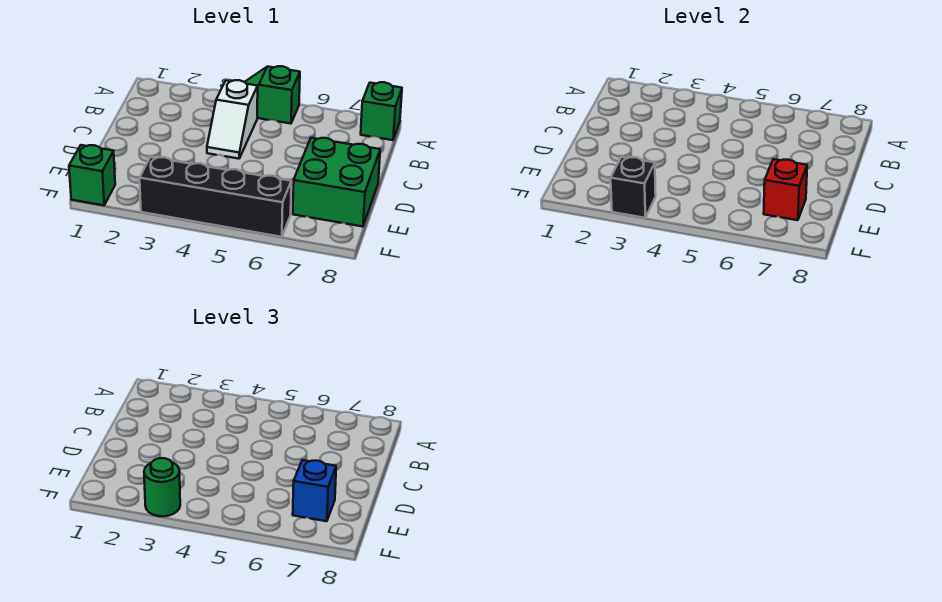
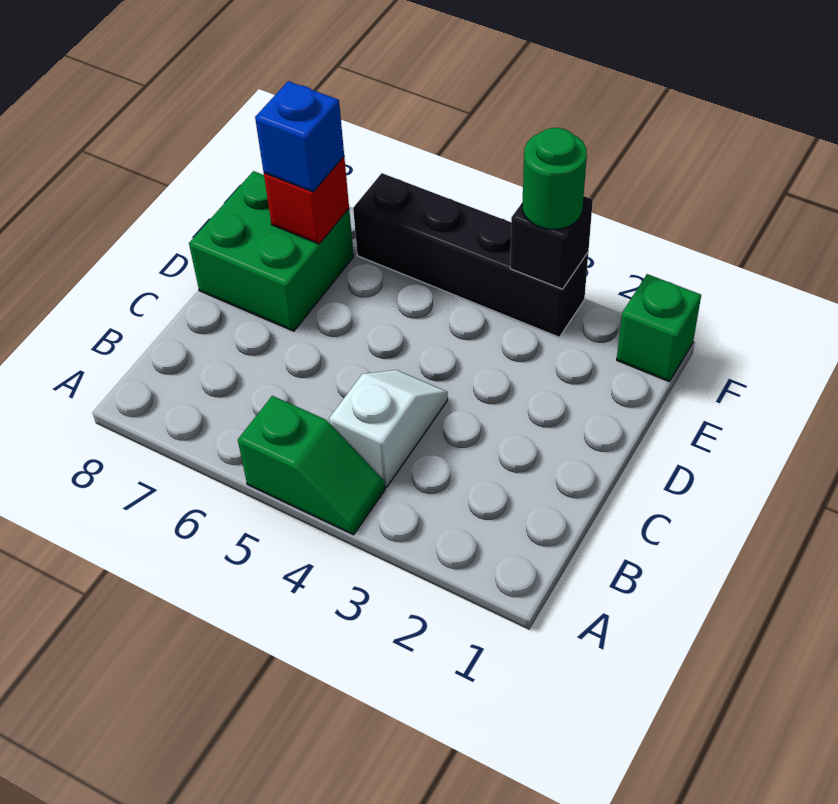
green 1x1 brick [361,82,402,140] -> none

